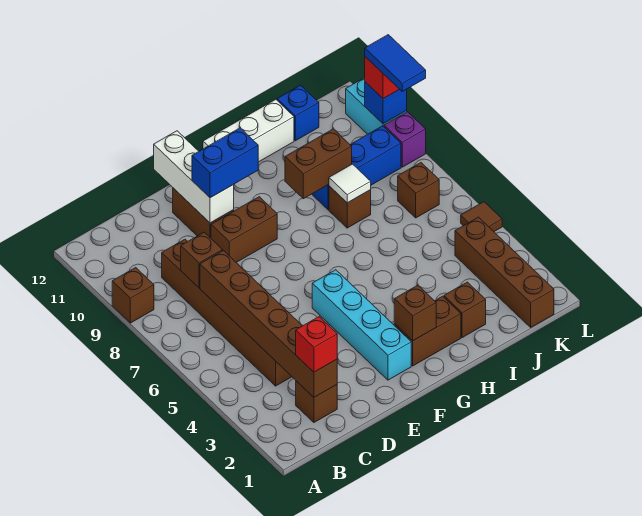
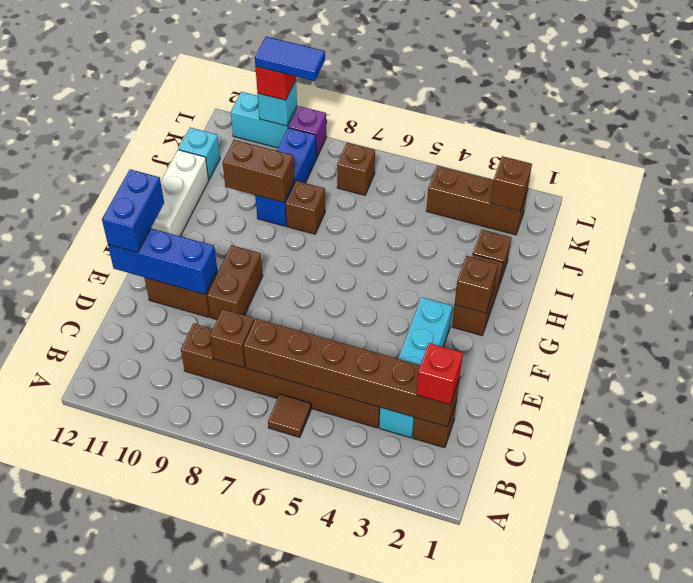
brown 1x1 brick [112,267,154,323] -> brown 1x1 brick moved to [490,156,532,211]
white 1x3 brick [154,131,234,223] -> blue 1x3 brick [108,229,217,294]
blue 1x2 brick [192,128,258,198] -> blue 1x2 brick moved to [102,169,164,253]
cyan 1x4 brick [312,270,411,380] -> cyan 1x4 brick turned to [379,297,452,438]
brown 1x2 brick [285,129,352,199] -> brown 1x2 brick turned to [223,140,295,202]
white 1x1 tile [329,164,371,203] -> none
blue 1x1 brick [277,85,319,141] -> cyan 1x1 brick [179,128,220,180]
brown 1x4 brick [455,217,554,327] -> brown 1x3 brick [426,166,528,235]
brown 1x1 tile [461,202,502,232] -> brown 1x1 tile moved to [268,394,311,437]
blue 1x1 brick [365,82,407,124] -> cyan 1x1 brick [258,80,297,126]

